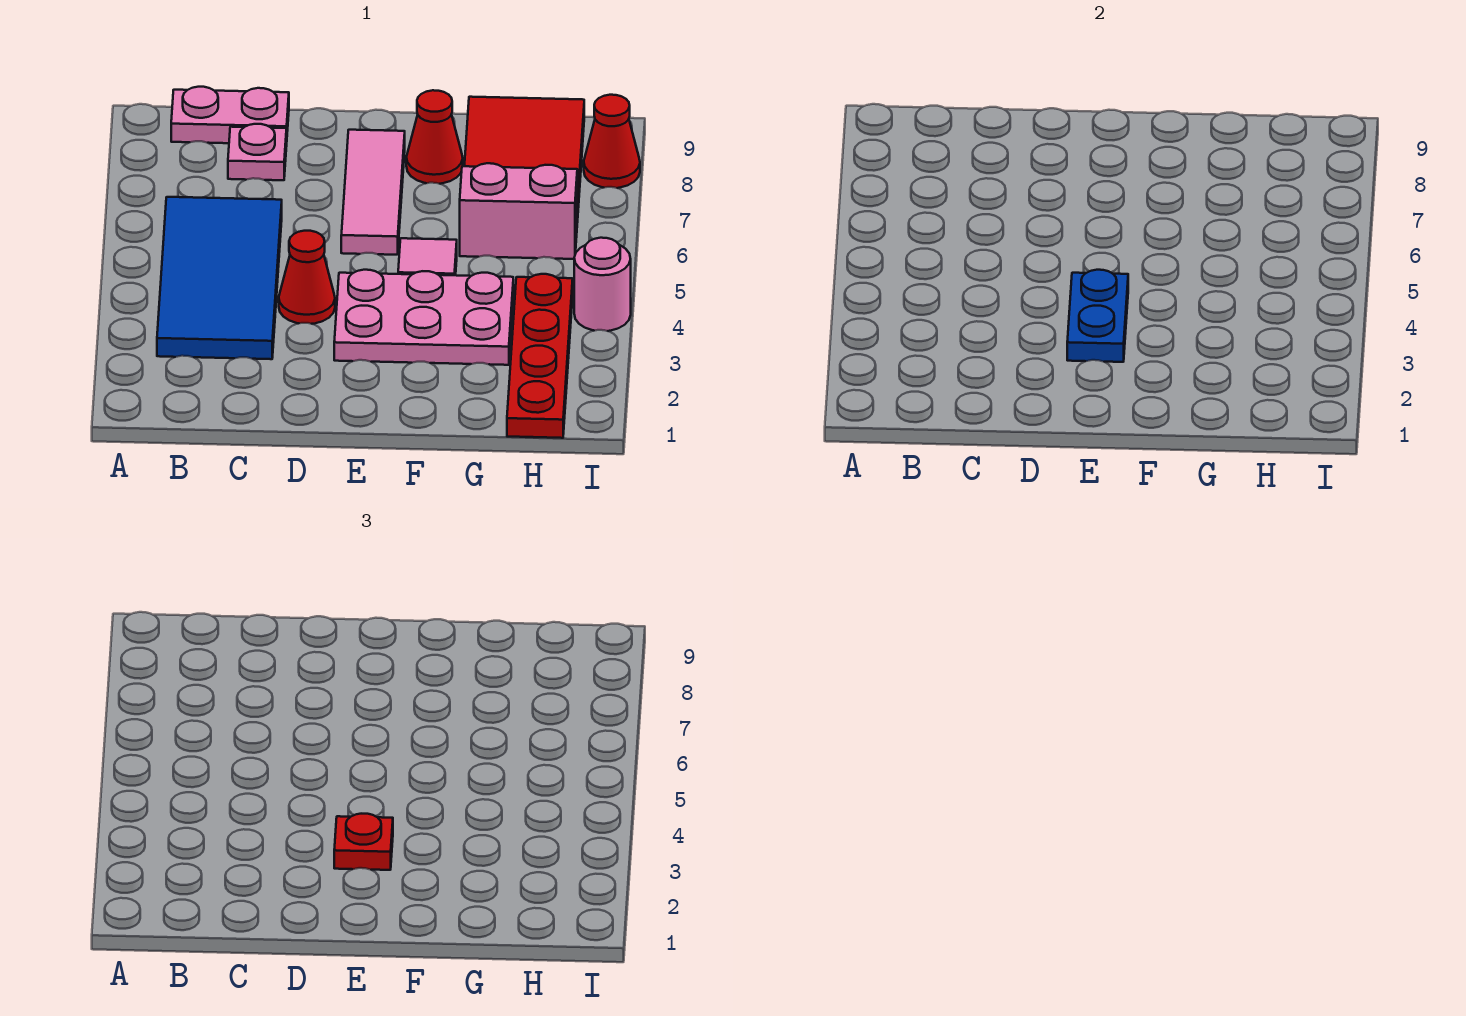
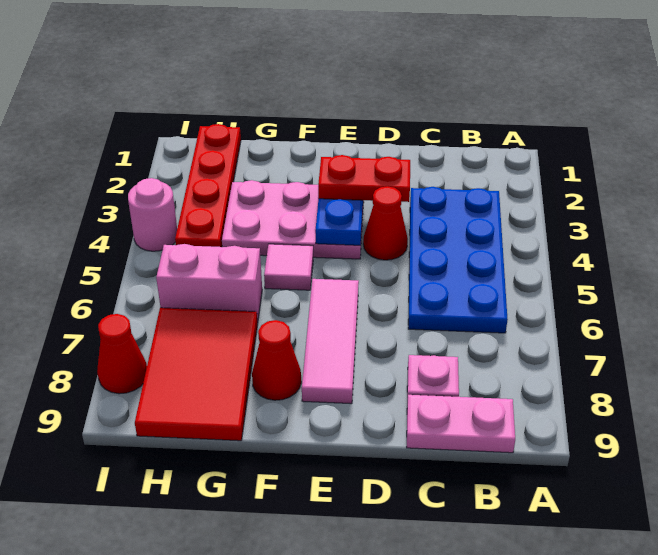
blue 2x4 tile [157,197,282,359] -> blue 2x4 plate [408,187,508,333]
red 1x1 plate [334,814,393,870] -> red 1x2 plate [318,155,410,202]

